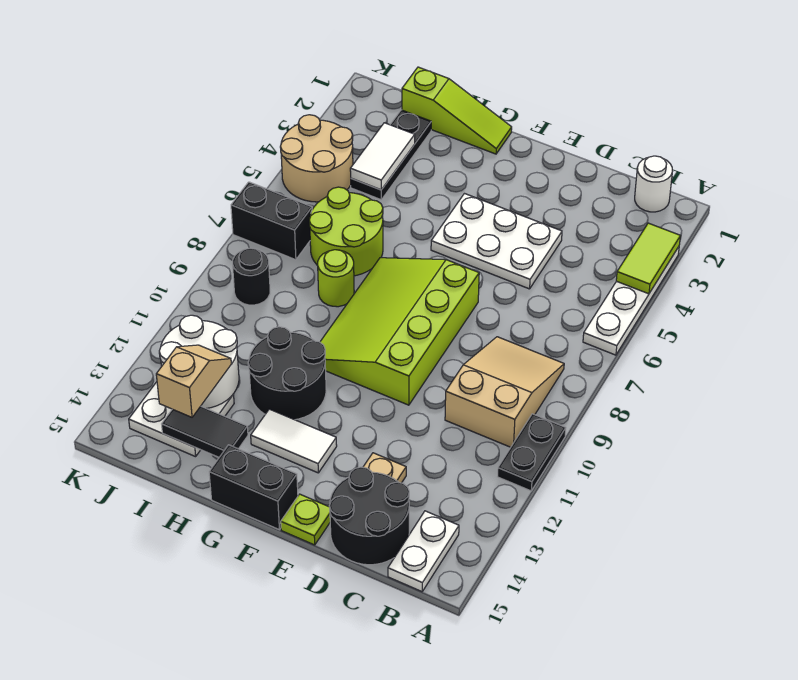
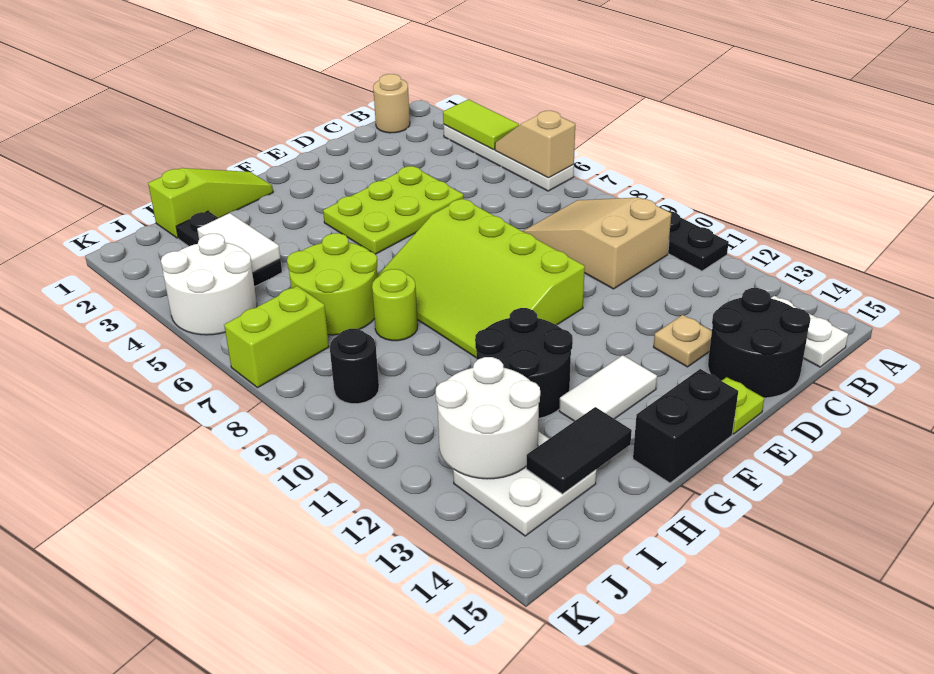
white 1x1 round brick [635,156,672,212] -> tan 1x1 round brick [373,74,410,133]
white 2x3 plate [431,194,562,289] -> lime 2x3 plate [323,166,464,254]
tan 1x2 slope [156,345,231,417] -> tan 1x2 slope moved to [495,111,575,178]
tan 2x2 round brick [280,115,353,202] -> white 2x2 round brick [161,234,257,335]
black 1x2 brick [231,182,312,260] -> lime 1x2 brick [224,286,329,388]

